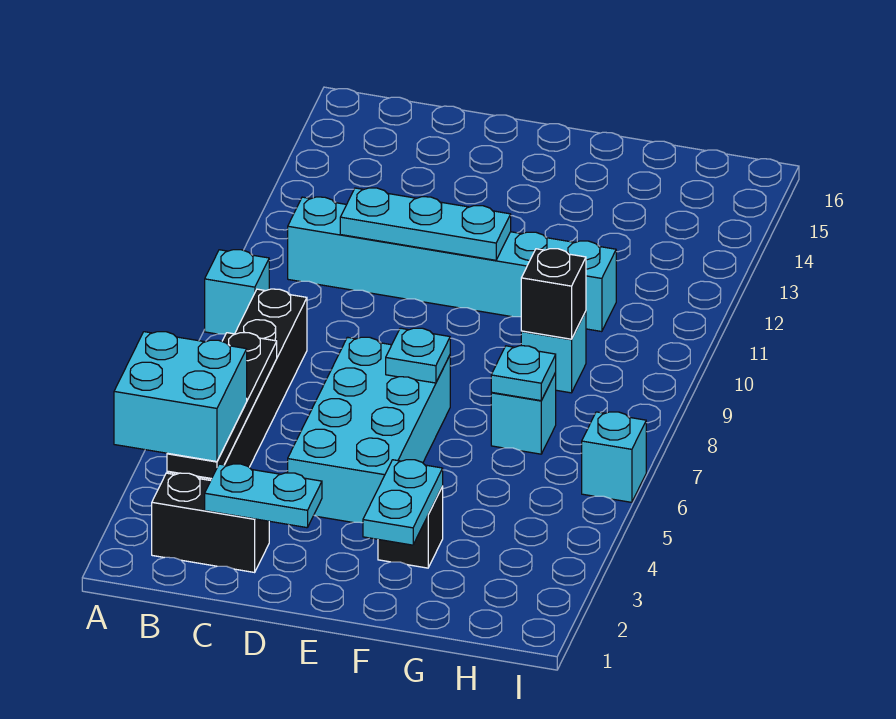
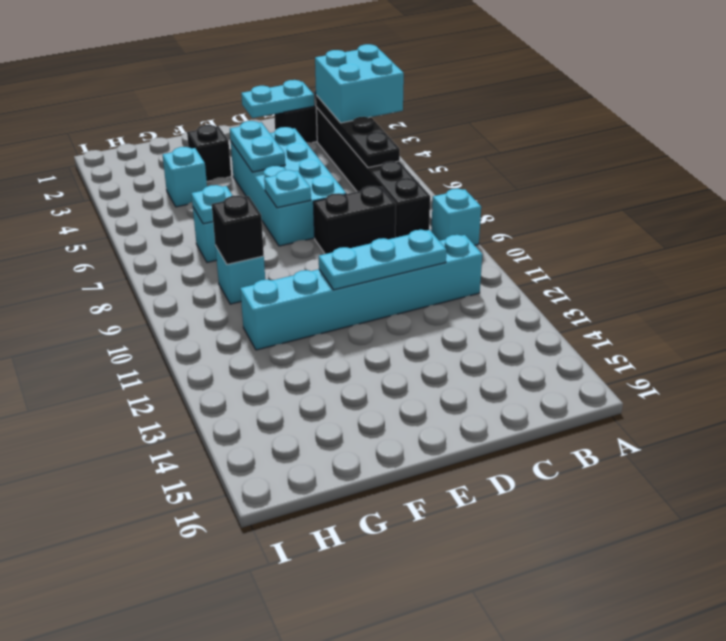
none -> black 1x2 brick [313,186,396,254]
cyan 1x2 plate [363,460,443,545] -> cyan 1x2 plate moved to [230,121,285,172]
cyan 1x1 brick [582,412,646,502] -> cyan 1x1 brick moved to [163,147,207,207]

